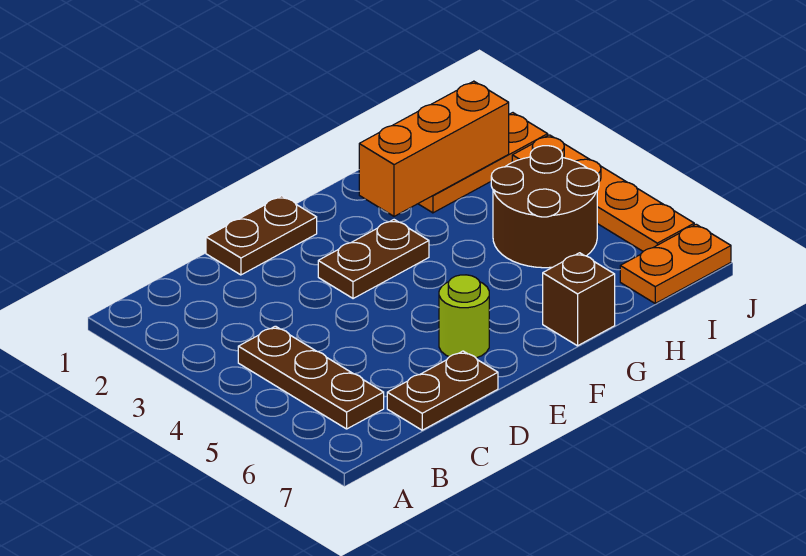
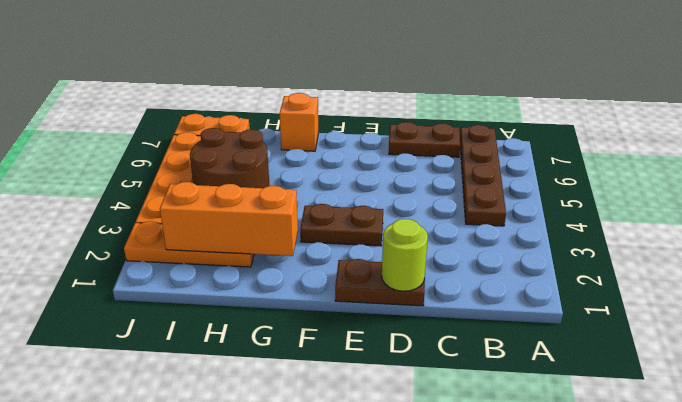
brown 1x3 plate [238,326,384,429] -> brown 1x4 plate [460,125,506,226]
lime 1x1 round brick [439,275,489,358] -> lime 1x1 round brick moved to [382,219,428,291]
brown 1x1 brick [543,253,615,346] -> orange 1x1 brick [280,93,318,151]

